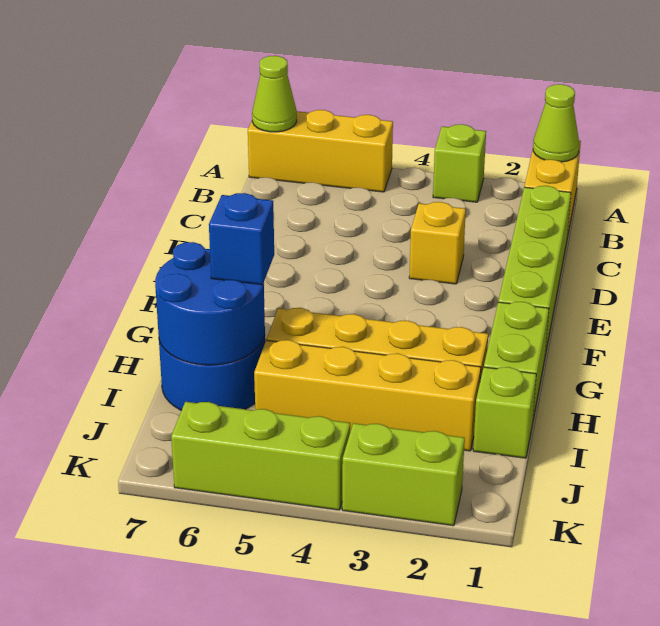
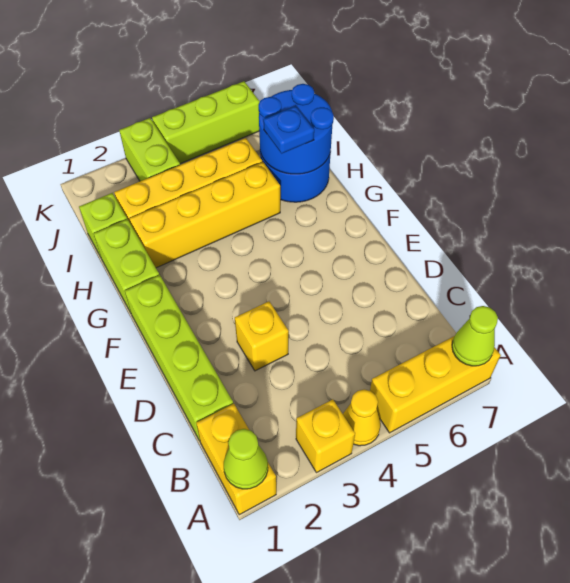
lime 1x1 brick [433,124,486,202] -> yellow 1x1 brick [296,399,355,473]
none -> yellow 1x1 cone [343,389,381,446]
blue 1x1 brick [209,193,274,285] -> blue 1x1 plate [263,106,314,153]
lime 1x2 brick [342,423,465,526] -> lime 1x2 brick turned to [119,118,180,181]

